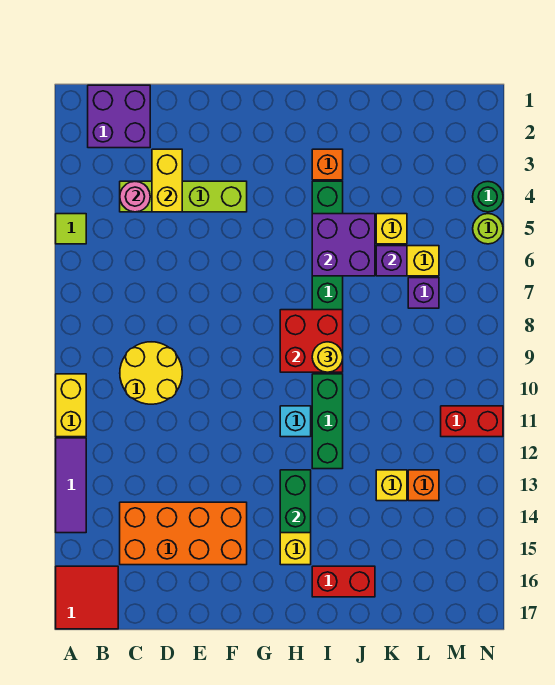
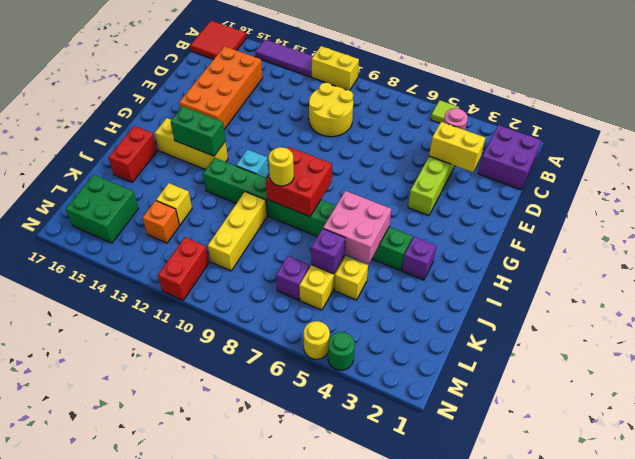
orange 1x1 brick [312,149,343,180] -> purple 1x1 brick [402,237,436,280]
purple 2x2 brick [312,214,375,276] -> pink 2x2 brick [323,191,391,264]
none -> yellow 1x3 brick [208,192,267,271]
none -> green 2x2 brick [66,175,139,243]
lime 1x1 round brick [473,214,503,244] -> yellow 1x1 round brick [304,321,330,359]

